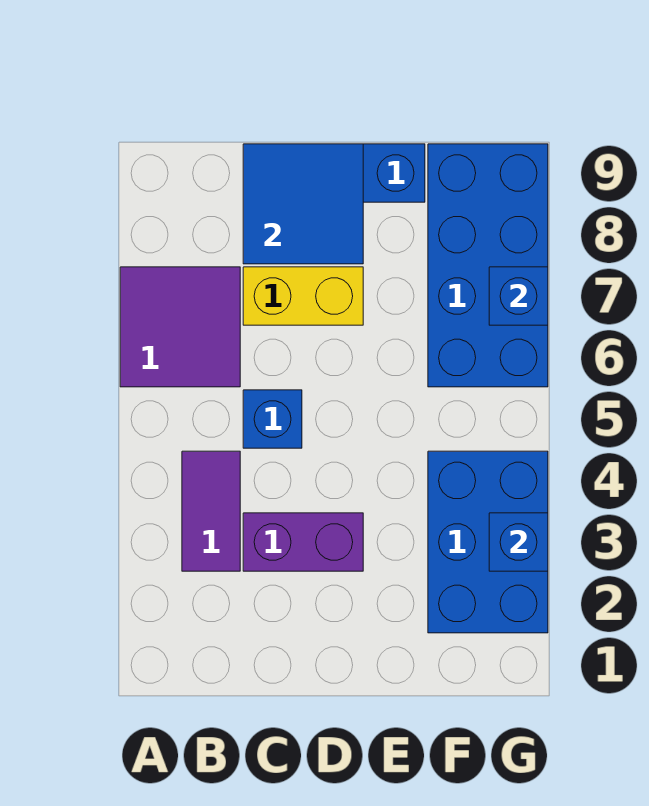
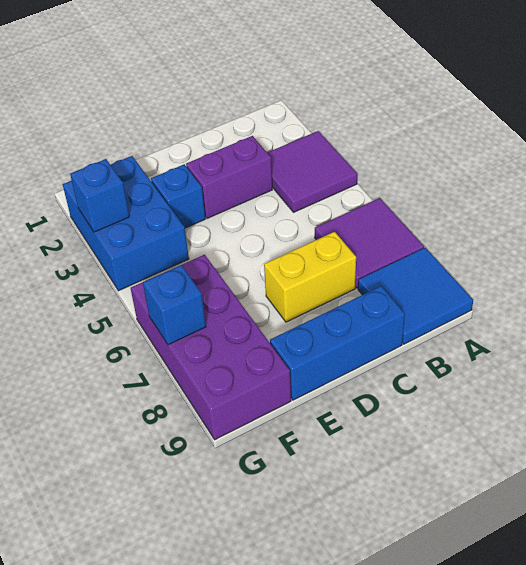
purple 1x2 tile [182,451,240,571] -> purple 2x2 tile [267,131,357,212]
blue 1x1 brick [243,390,302,448] -> blue 1x1 brick moved to [151,164,205,228]
blue 2x2 tile [243,144,363,264] -> blue 2x2 tile moved to [358,248,473,344]
blue 2x4 brick [428,144,548,387] -> purple 2x4 brick [131,255,291,440]

